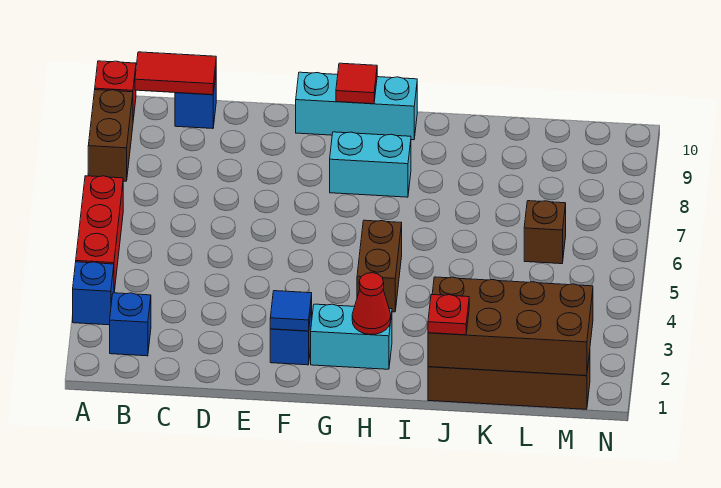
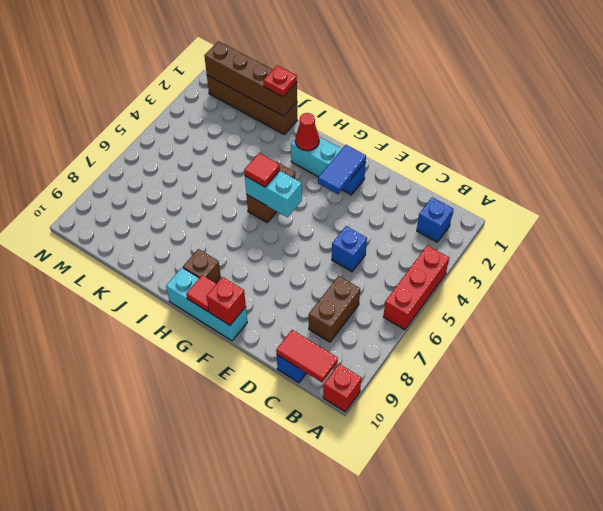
blue 1x1 brick [73,262,114,325] -> blue 1x1 brick moved to [332,226,367,272]
brown 1x2 brick [88,90,133,181] -> brown 1x2 brick moved to [309,276,360,342]
blue 1x1 tile [270,291,312,331] -> blue 1x2 tile [318,145,366,194]
none -> red 1x1 brick [206,277,246,325]
cyan 1x2 brick [330,132,411,197] -> cyan 1x2 brick moved to [245,171,302,217]
none -> red 1x1 tile [244,153,280,187]
brown 2x4 brick [428,277,593,376] -> brown 1x4 brick [204,41,297,116]
brown 1x1 brick [524,201,566,264] -> brown 1x1 brick moved to [183,249,221,283]

